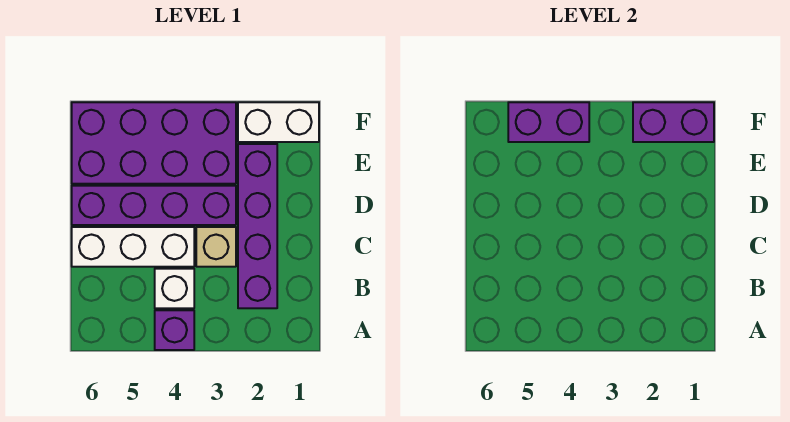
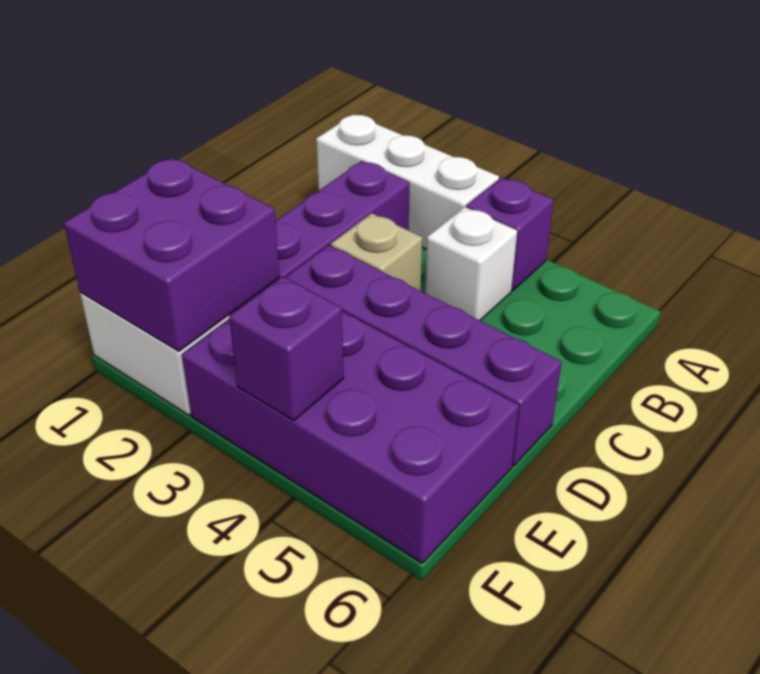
white 1x3 brick [72,227,194,267] -> white 1x3 brick moved to [316,114,499,249]
purple 1x2 brick [633,102,714,142] -> purple 2x2 brick [64,158,280,351]
purple 1x2 brick [508,102,589,142] -> purple 1x1 brick [229,277,344,421]

